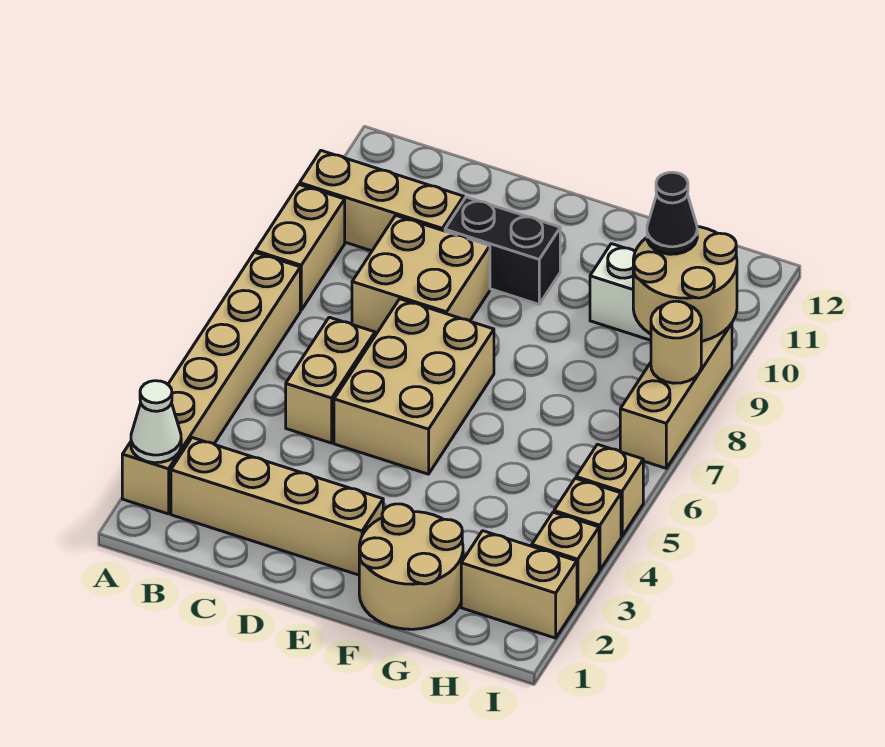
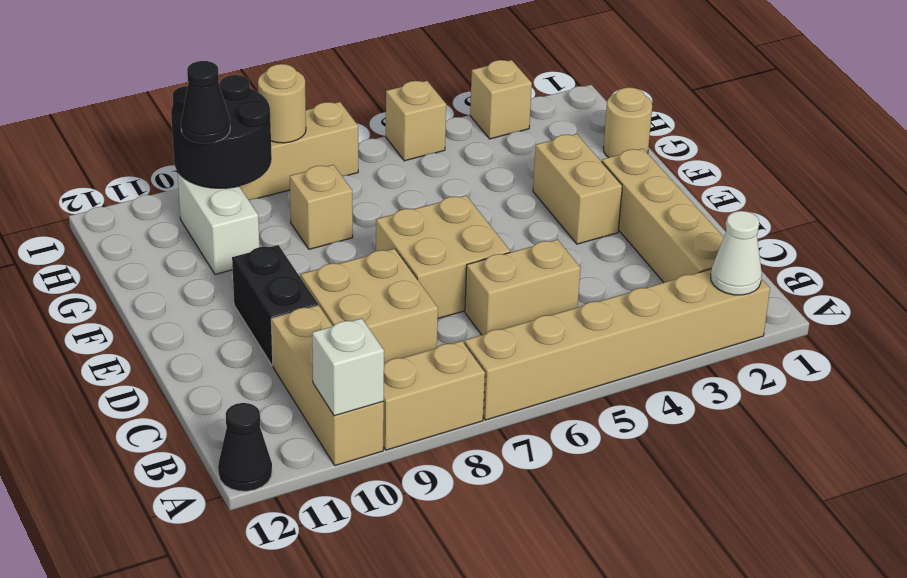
none -> white 1x1 brick [312,318,384,416]
none -> black 1x1 cone [218,403,272,491]
tan 2x3 brick [334,299,494,474] -> tan 2x2 brick [376,195,510,318]
tan 2x2 round brick [359,504,463,629] -> tan 1x1 round brick [604,87,652,158]
tan 1x2 brick [461,531,577,638] -> tan 1x2 brick moved to [533,134,622,244]
tan 2x2 round brick [633,226,737,341] -> black 2x2 round brick [171,75,272,188]
tan 1x1 brick [554,478,621,570] -> tan 1x1 brick moved to [290,165,353,249]

